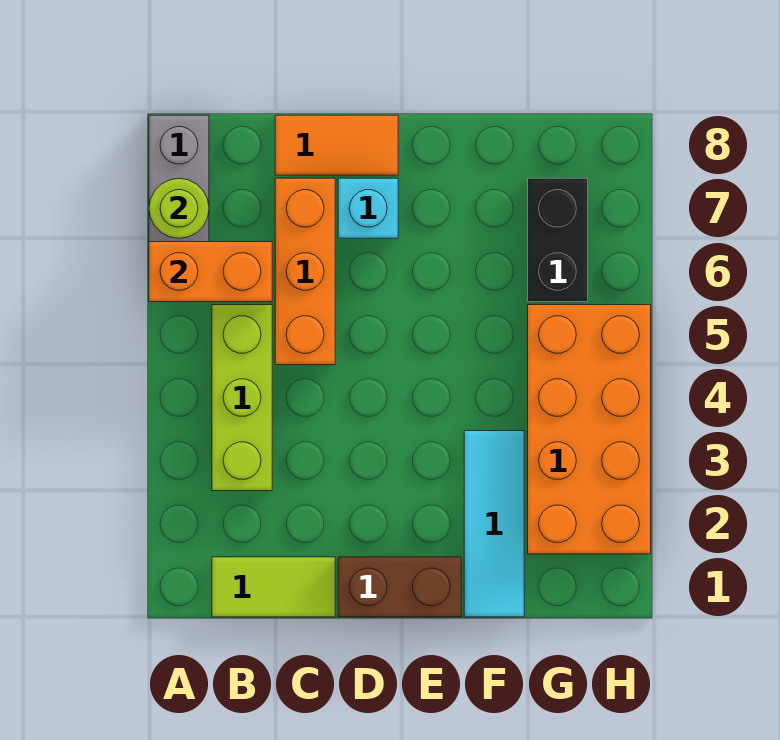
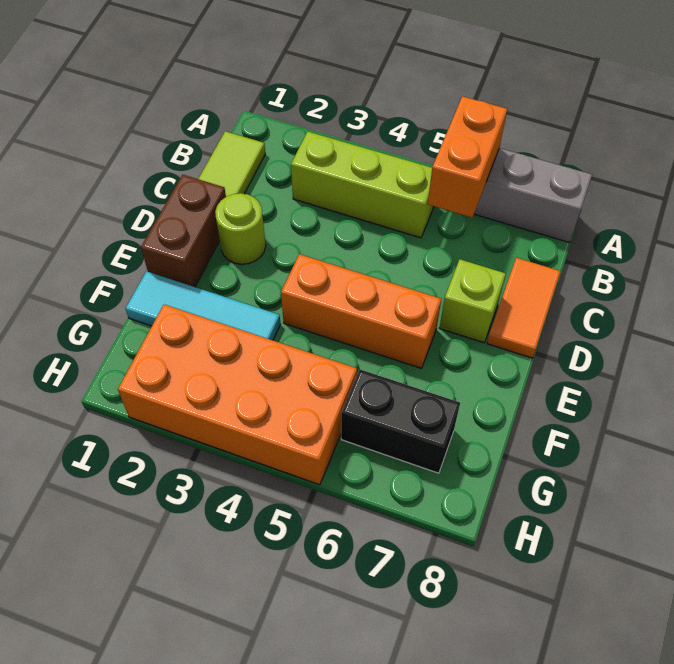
lime 1x1 round brick [149,178,209,238] -> lime 1x1 round brick moved to [215,193,266,264]
orange 1x3 brick [275,178,335,365] -> orange 1x3 brick moved to [281,254,441,368]
cyan 1x1 brick [338,178,398,238] -> lime 1x1 brick [440,259,506,343]

